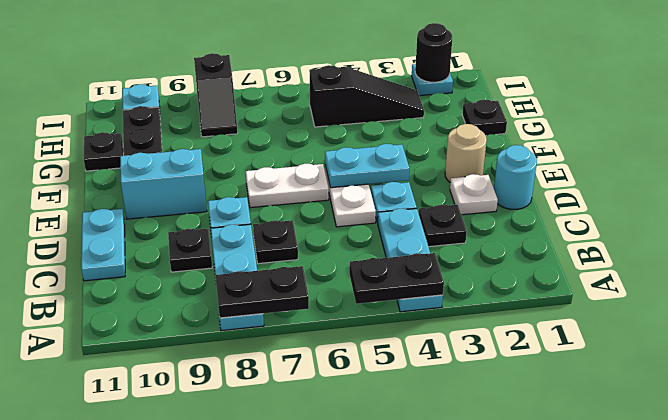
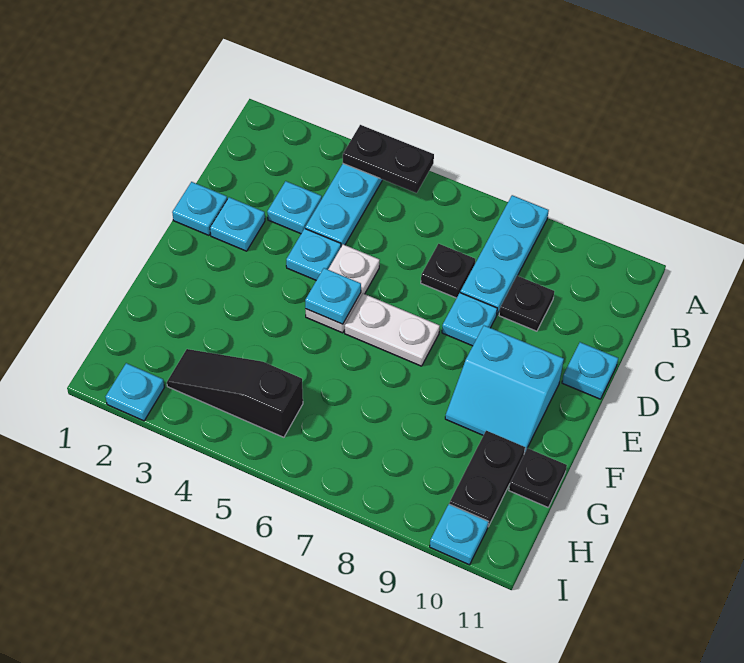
black 1x2 plate [215,266,309,318] -> none
black 1x1 plate [419,205,467,247] -> cyan 1x1 plate [267,181,322,234]
cyan 1x2 plate [81,209,125,281] -> cyan 1x1 plate [562,342,618,399]
cyan 1x1 round brick [494,145,537,209] -> cyan 1x1 plate [172,182,227,235]
white 1x1 plate [450,174,498,215] -> cyan 1x1 plate [210,197,265,251]
tan 1x1 round brick [445,124,487,182] -> none
cyan 1x2 plate [325,144,409,188] -> cyan 1x1 plate [305,268,361,324]
black 1x1 plate [462,100,507,135] -> none
black 1x2 slope [194,53,238,137] -> none
black 1x1 round brick [415,23,452,82] -> none

